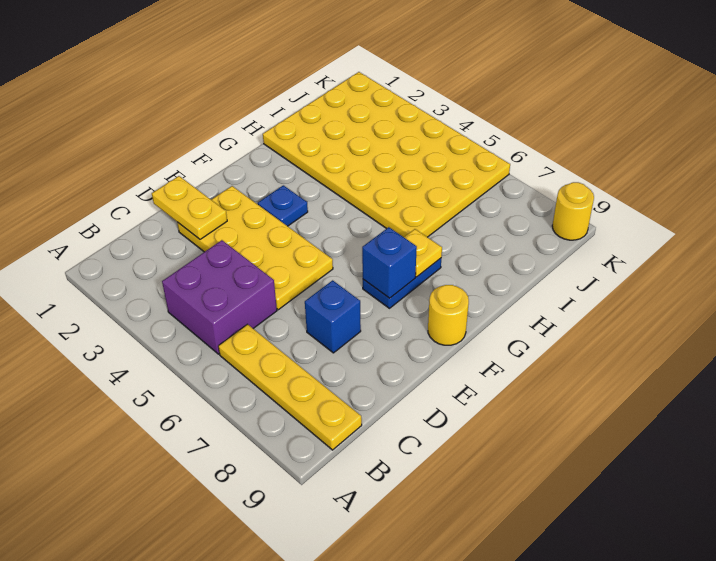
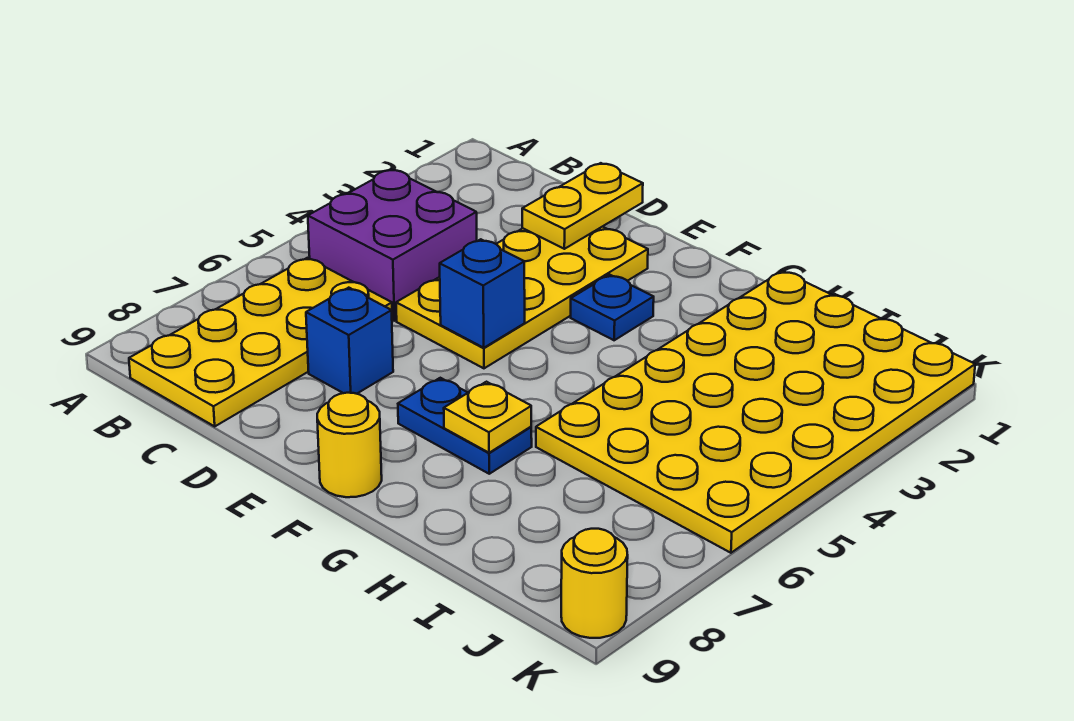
yellow 1x4 plate [218,324,362,450] -> yellow 2x4 plate [129,258,392,426]
blue 1x1 brick [362,227,417,298] -> blue 1x1 brick moved to [440,239,525,348]

